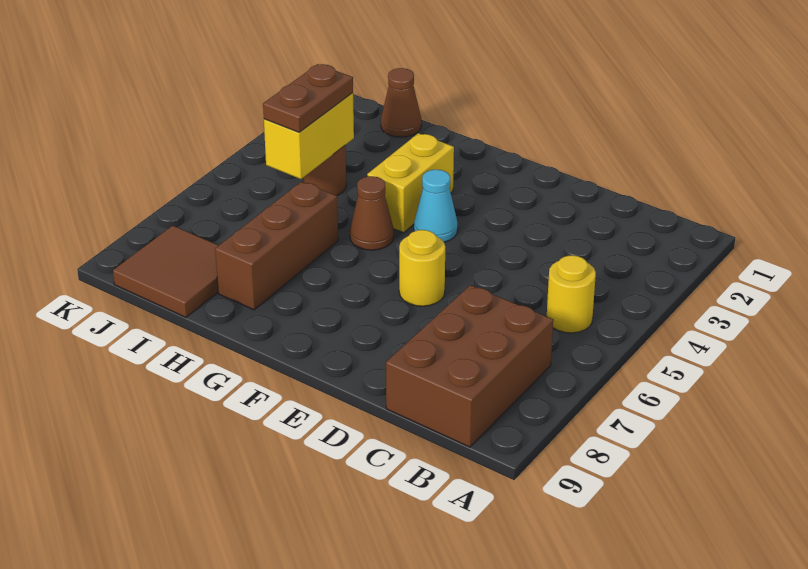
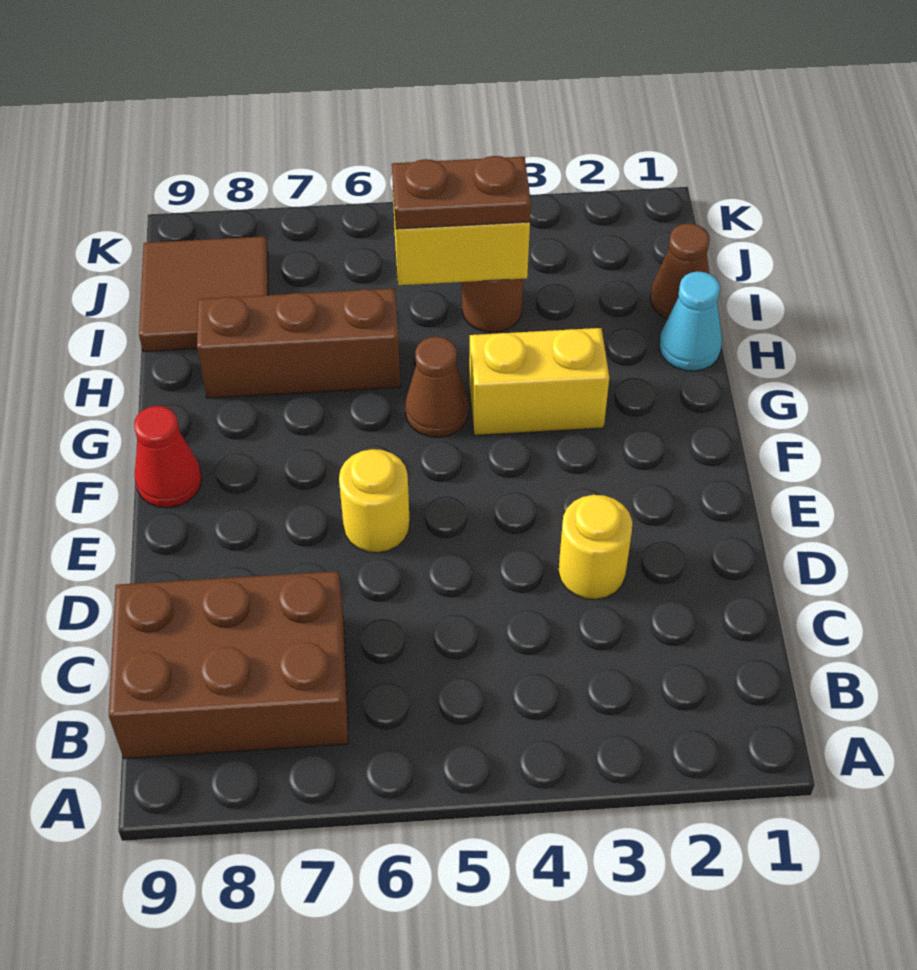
yellow 1x1 round brick [547,255,596,333] -> yellow 1x1 round brick moved to [558,495,632,599]
cyan 1x1 cone [414,170,458,242] -> cyan 1x1 cone moved to [659,272,722,371]
none -> red 1x1 cone [134,406,202,508]

